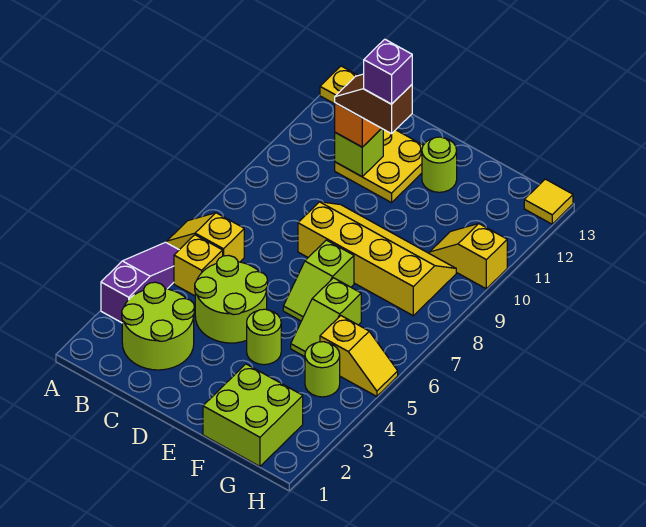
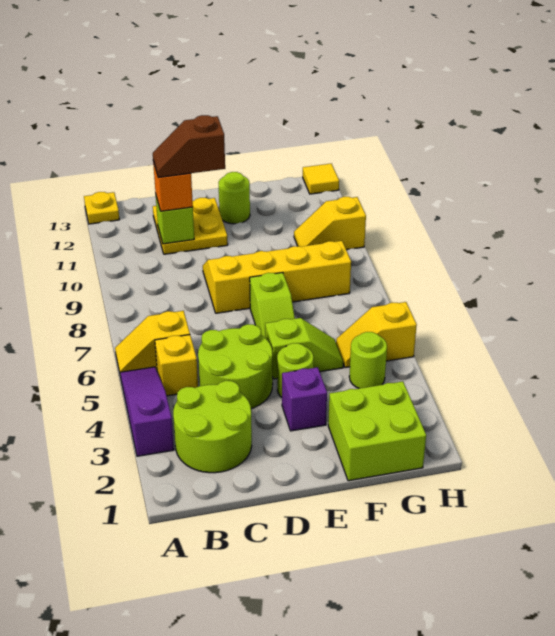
purple 1x1 brick [363,39,412,104] -> purple 1x1 brick moved to [282,367,327,431]
lime 1x2 slope [291,278,361,357] -> lime 1x2 slope turned to [265,318,344,379]
yellow 1x2 slope [320,316,398,396] -> yellow 1x2 slope turned to [336,302,417,368]

